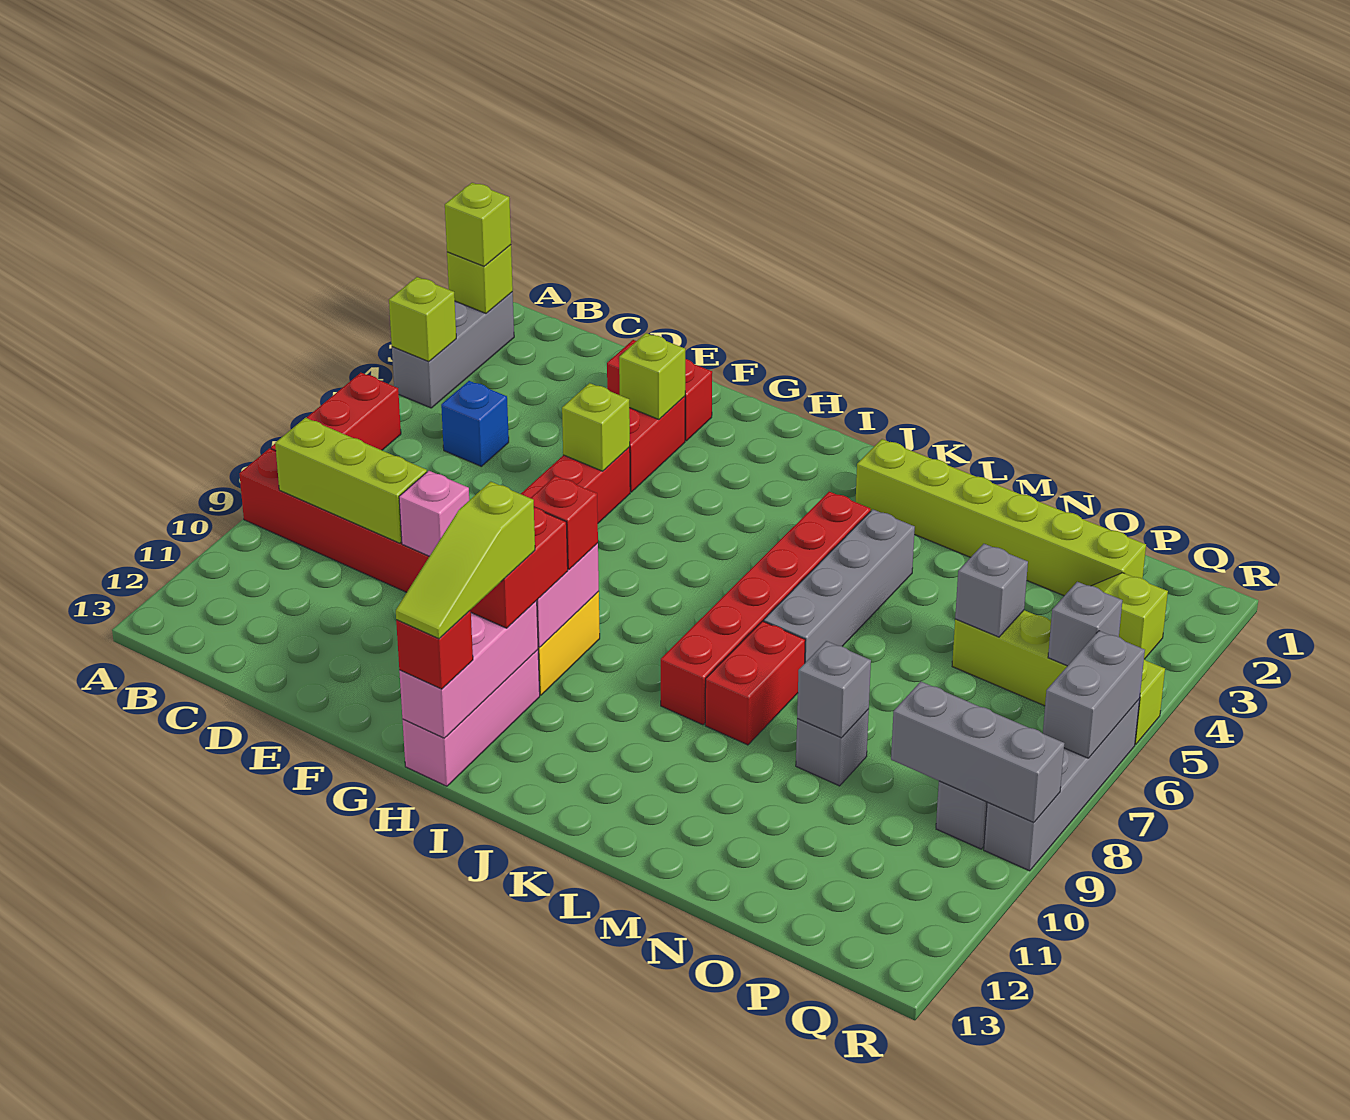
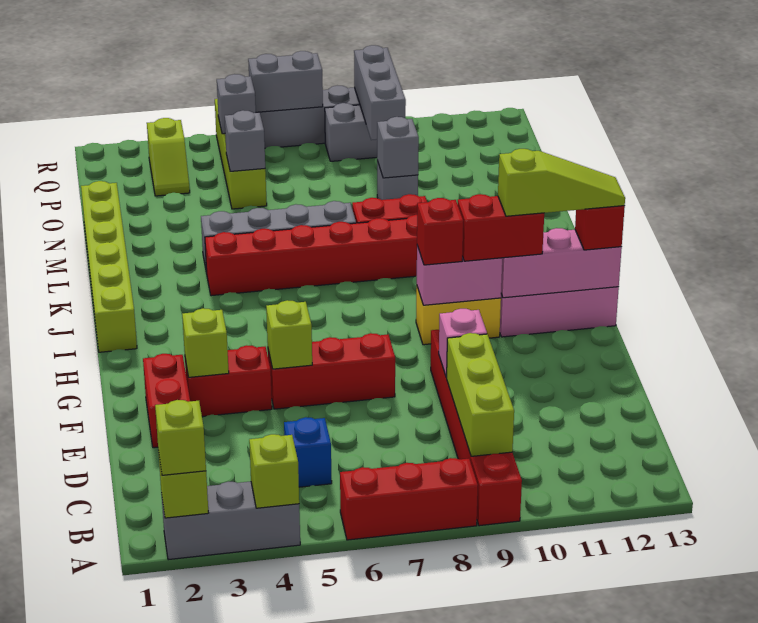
lime 1x6 brick [856,439,1146,596] -> lime 1x6 brick moved to [81,181,137,352]

